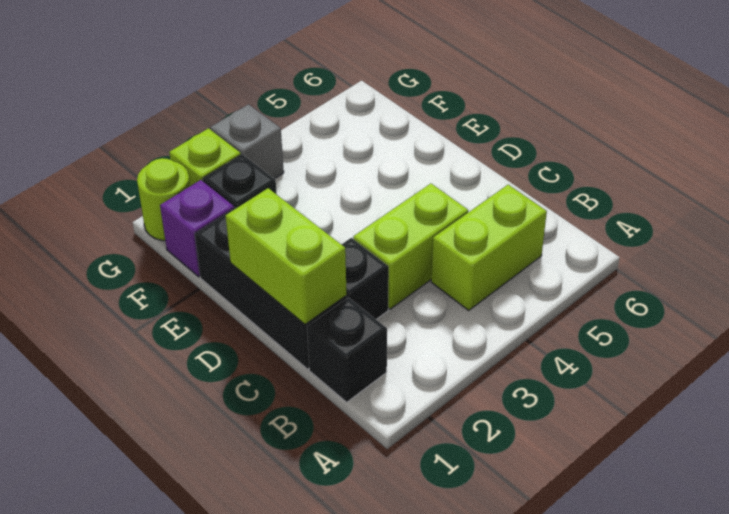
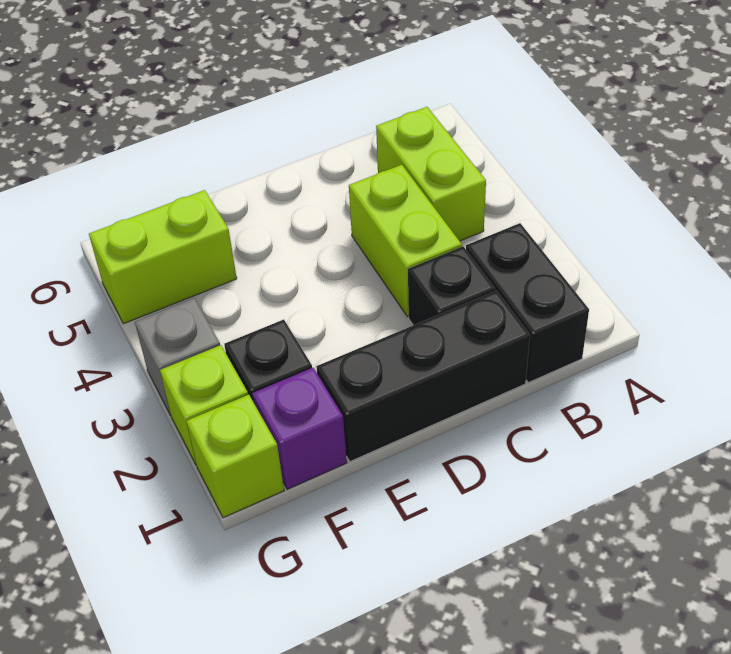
black 1x1 brick [307,297,387,402] -> black 1x2 brick [466,223,589,383]
lime 1x2 brick [225,188,347,324] -> lime 1x2 brick moved to [89,190,237,324]
lime 1x1 round brick [137,158,190,241] -> lime 1x1 brick [186,395,284,518]

